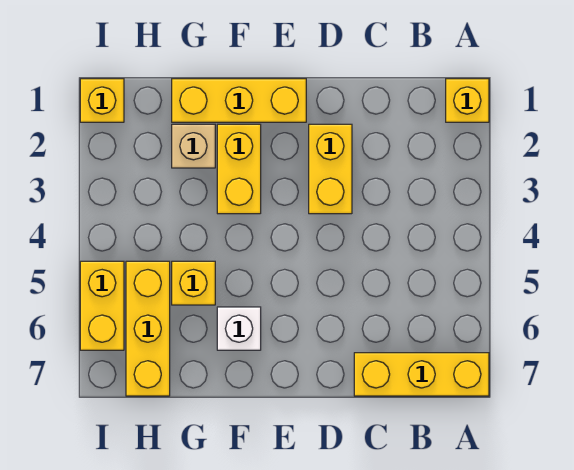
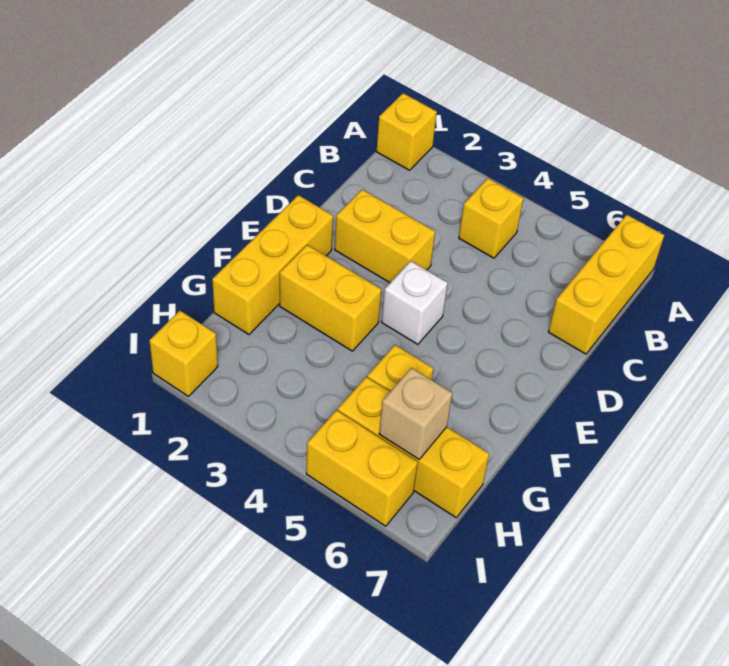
none -> yellow 1x1 brick [459,178,524,258]
white 1x1 brick [217,307,261,350] -> white 1x1 brick moved to [382,261,448,344]
tan 1x1 brick [172,124,215,168] -> tan 1x1 brick moved to [379,368,452,459]

